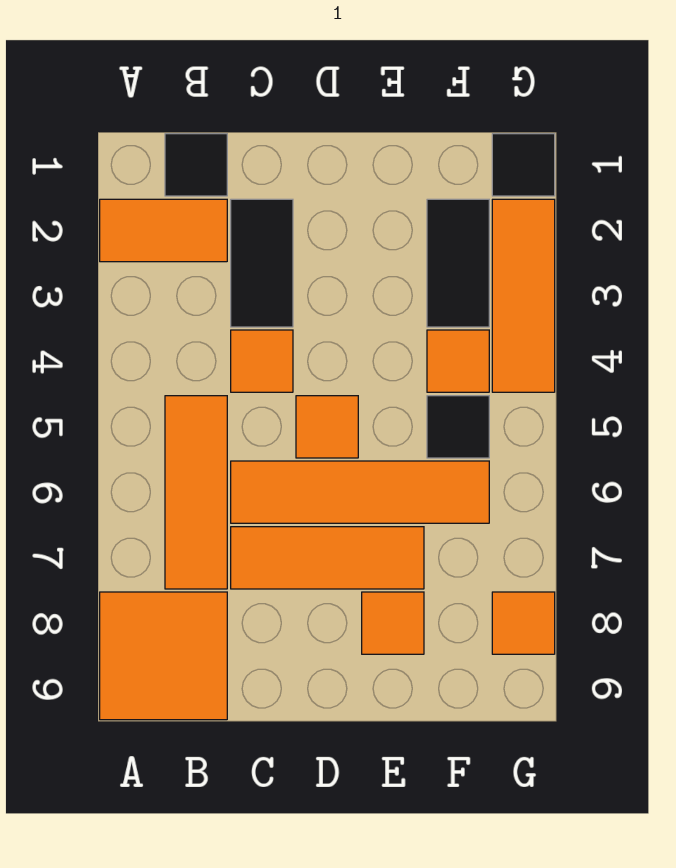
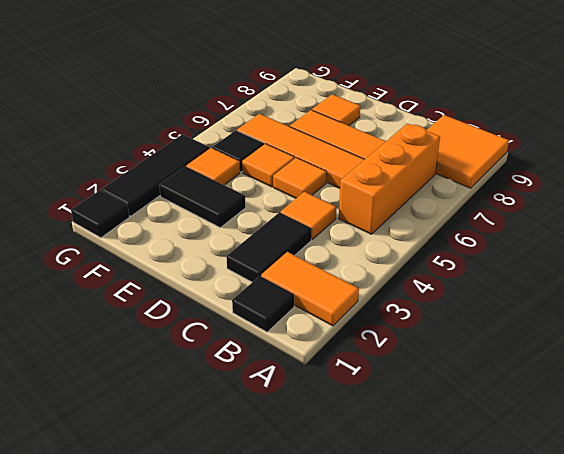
orange 1x3 tile [165,396,227,589] -> orange 1x3 brick [339,123,440,234]
black 1x2 tile [427,199,489,327] -> black 1x2 tile turned to [159,166,246,228]
orange 1x3 tile [492,199,555,392] -> black 1x3 tile [101,134,210,216]
orange 1x1 tile [492,592,555,654] -> orange 1x1 tile moved to [242,144,295,187]

